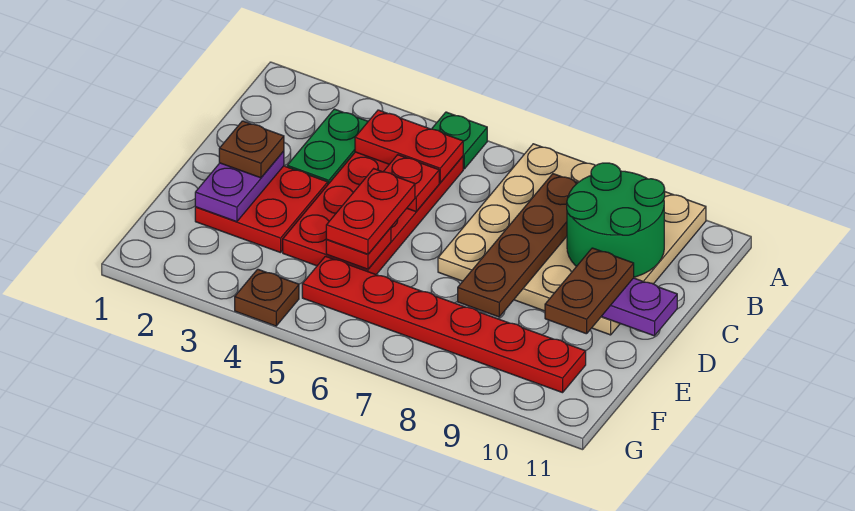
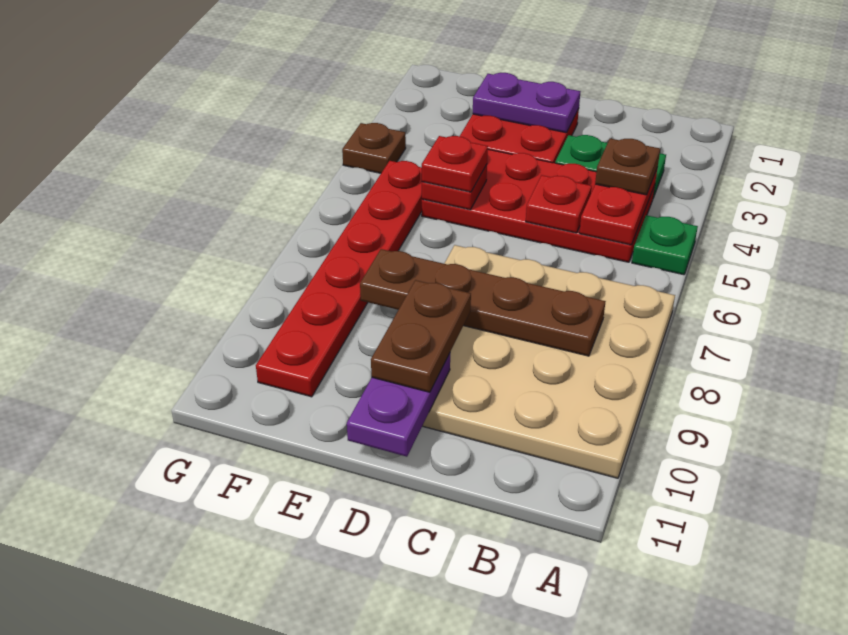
green 2x2 round brick [567,163,665,277] -> none
brown 1x1 plate [219,121,284,178] -> brown 1x1 plate moved to [595,138,660,195]
red 1x2 plate [326,169,415,254] -> red 1x1 plate [422,136,488,192]
brown 1x2 plate [545,248,634,334] -> brown 1x2 plate turned to [371,280,471,392]

